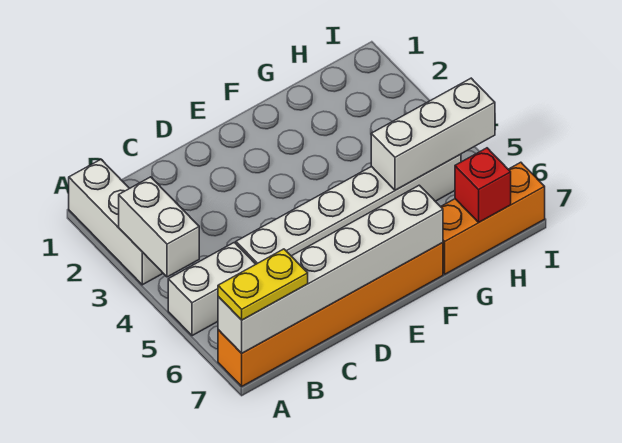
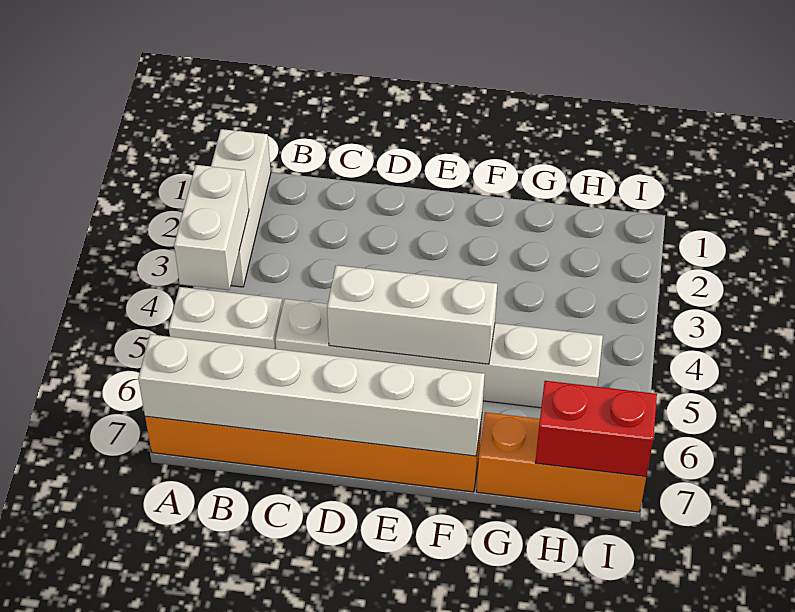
yellow 1x2 plate [218,249,308,320] -> none
white 1x3 brick [371,78,495,190] -> white 1x3 brick moved to [327,265,497,364]
red 1x1 brick [455,148,511,222] -> red 1x2 brick [535,381,657,477]

